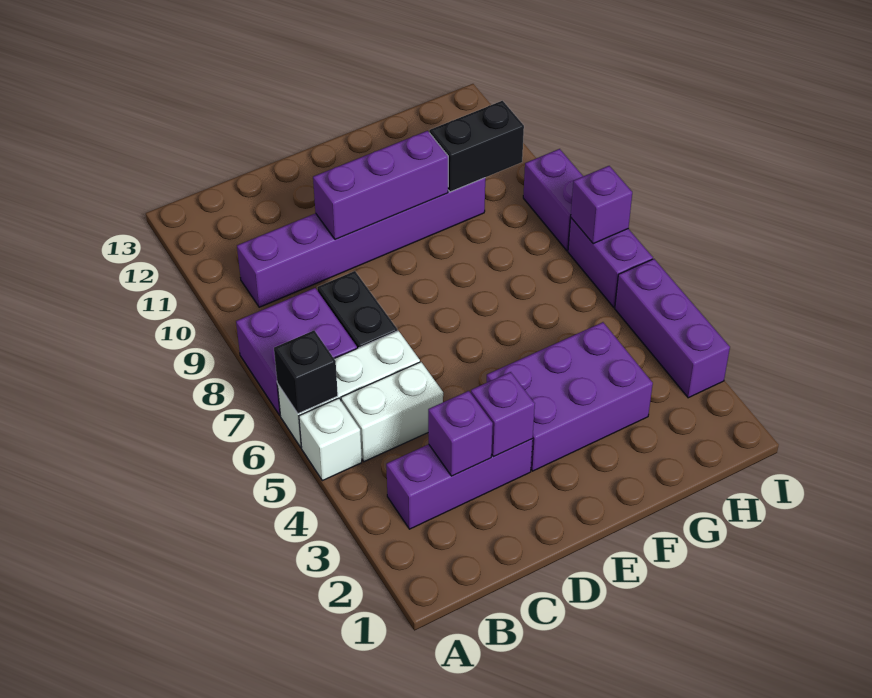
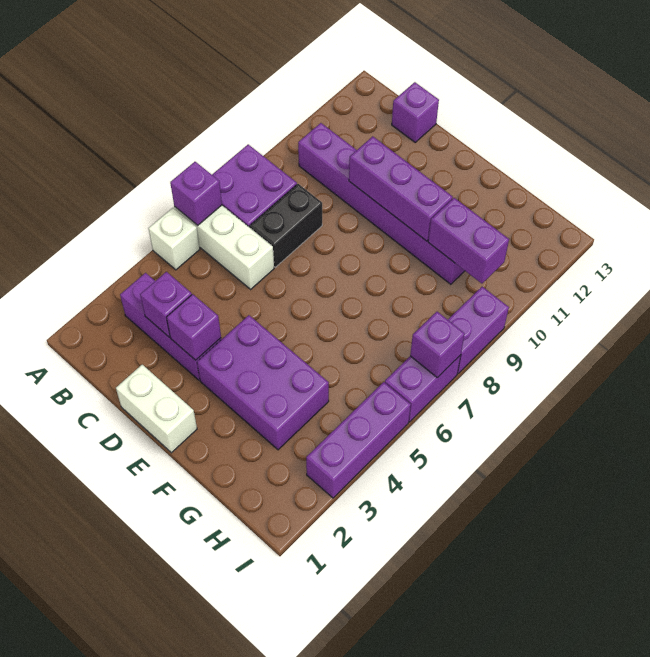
black 1x1 brick [274,330,338,414] -> purple 1x1 brick [170,162,222,225]
white 1x2 brick [341,362,443,462] -> white 1x2 brick moved to [116,365,197,453]
none -> purple 1x1 brick [392,82,439,142]
black 1x2 brick [429,101,524,192] -> purple 1x2 brick [428,198,509,284]

